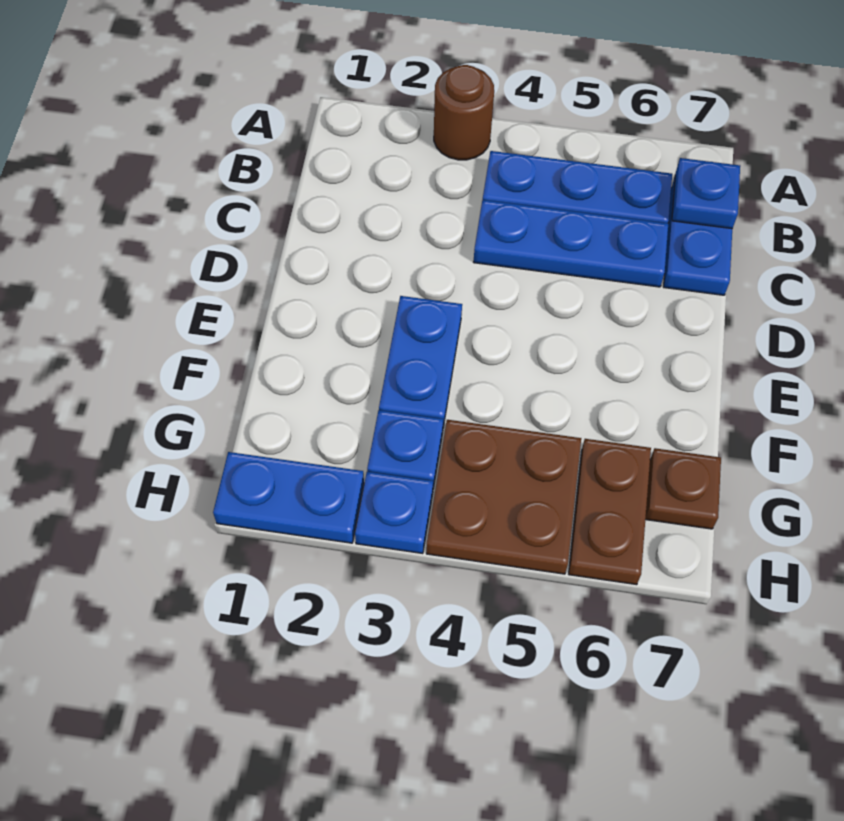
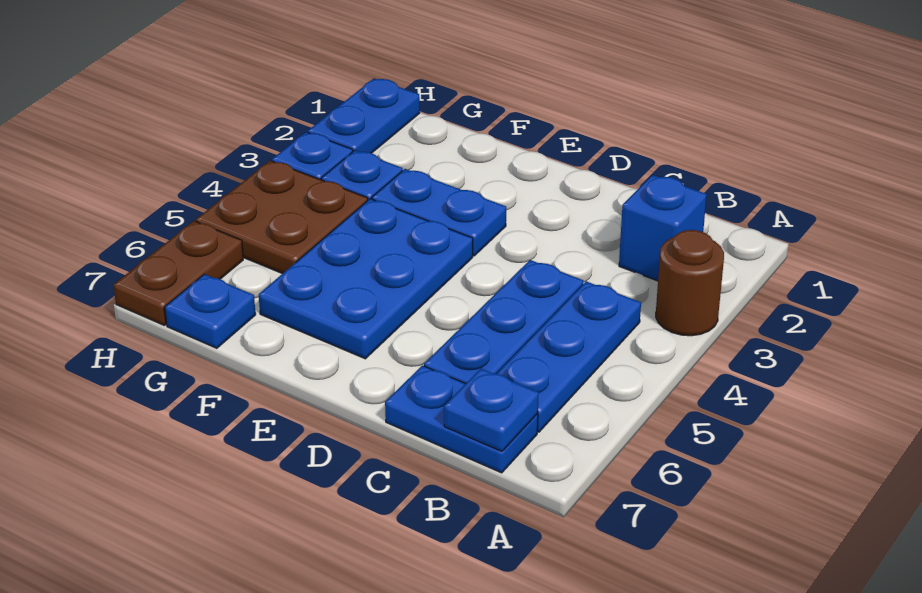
none -> blue 1x1 brick [619,175,707,281]
none -> blue 2x3 plate [259,199,473,359]
brown 1x2 plate [569,439,651,585] -> brown 1x2 plate turned to [113,221,243,325]
brown 1x1 plate [645,448,721,529] -> blue 1x1 plate [165,274,256,348]

